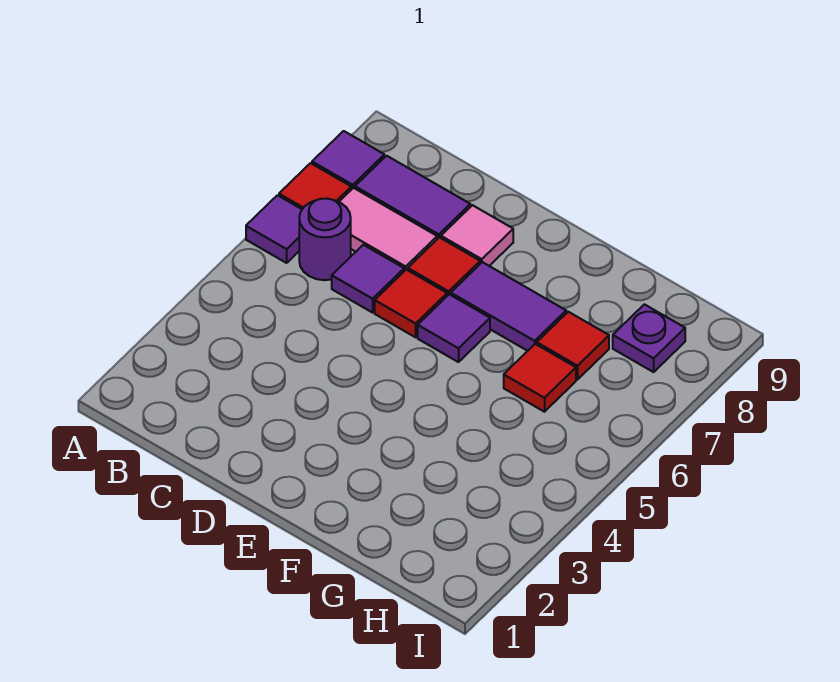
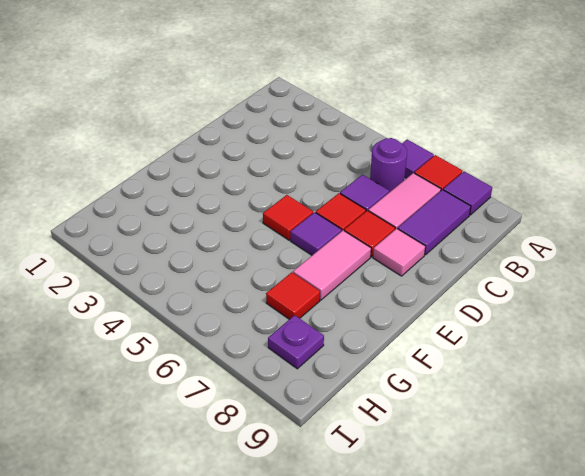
purple 1x2 tile [451,262,566,351] -> pink 1x2 tile [293,230,371,300]
red 1x1 tile [504,344,576,412] -> red 1x1 tile moved to [263,195,313,240]

